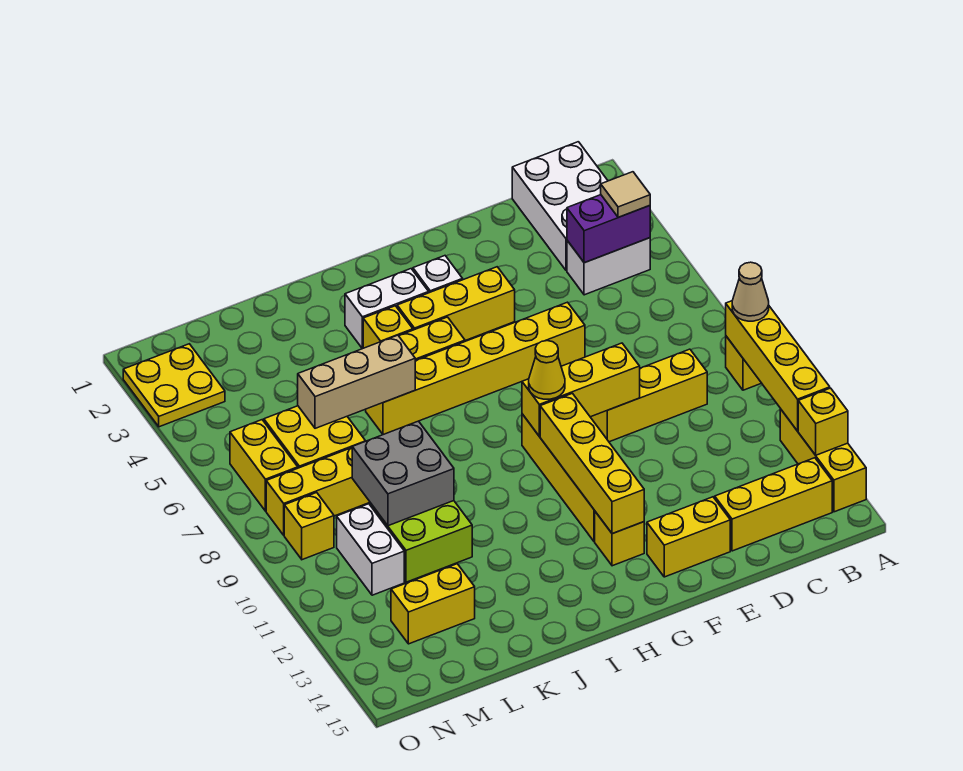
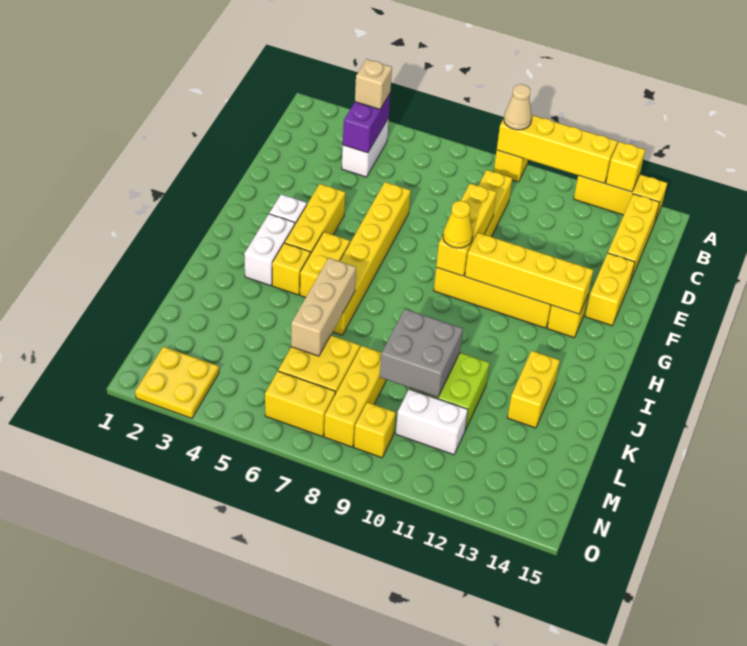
white 2x3 brick [512,142,608,270] -> none
tan 1x1 tile [601,172,650,217] -> tan 1x1 brick [355,59,392,109]
yellow 1x2 brick [391,564,475,644] -> yellow 1x2 brick moved to [508,351,560,428]

